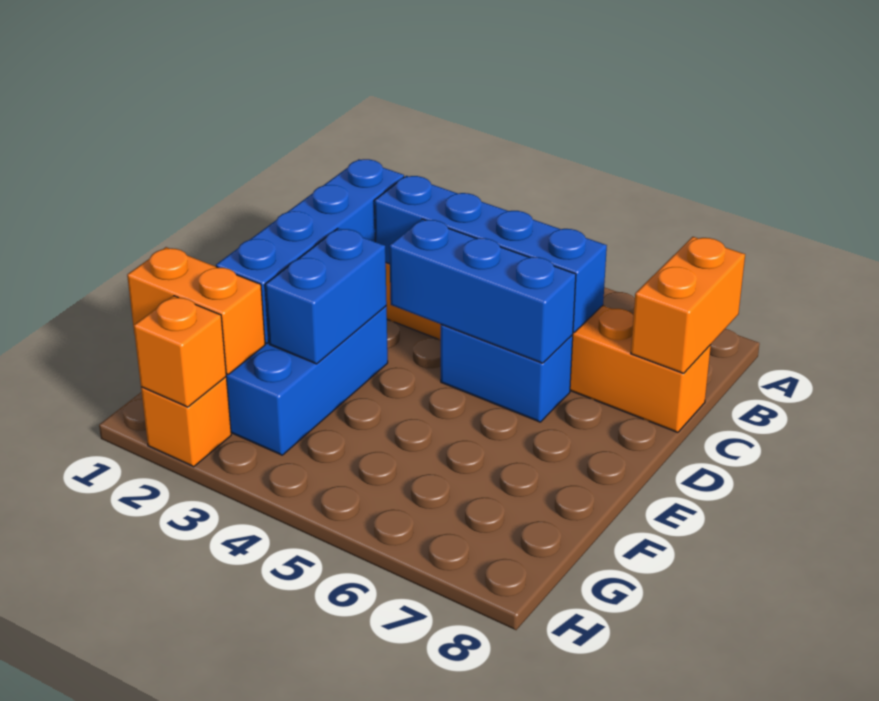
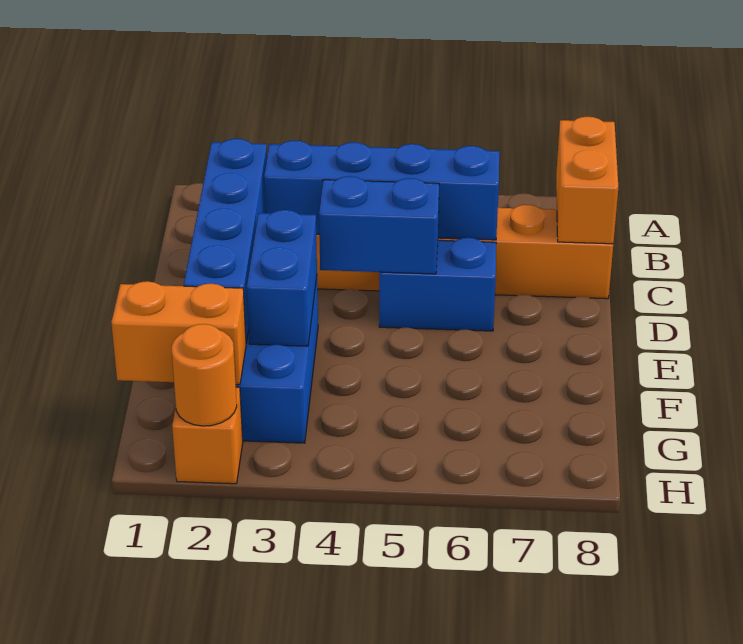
blue 1x3 brick [389,219,576,363] -> blue 1x2 brick [319,176,439,274]
orange 1x1 brick [134,296,226,407] -> orange 1x1 round brick [171,324,237,426]

